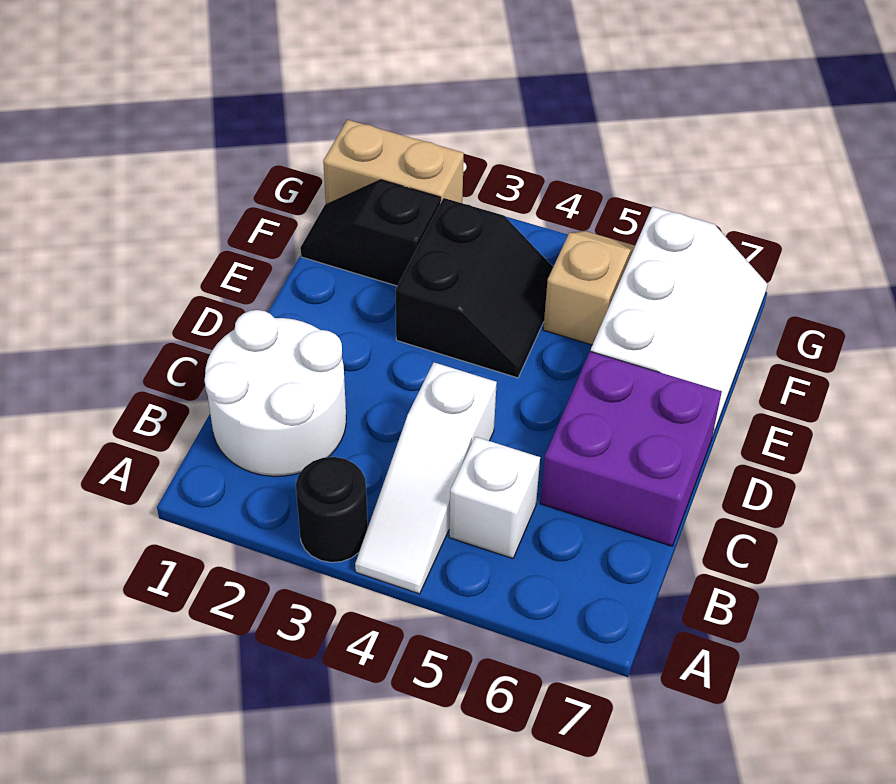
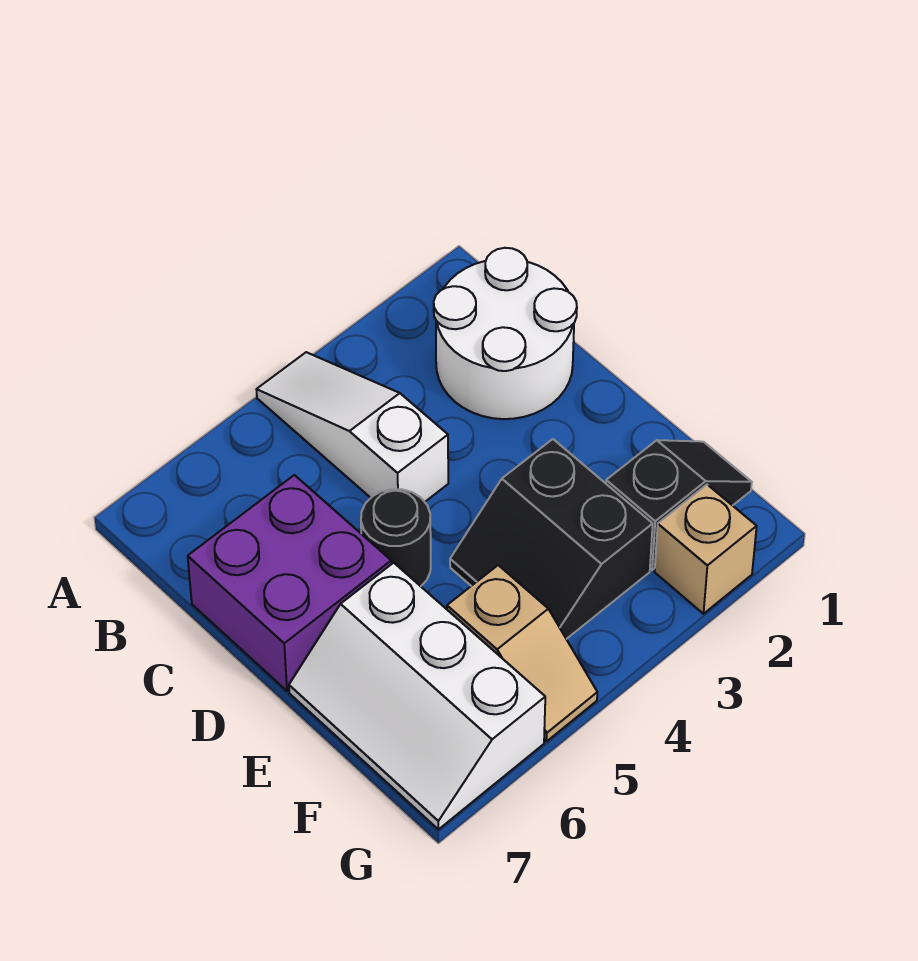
black 1x1 round brick [296,457,368,562] -> black 1x1 round brick moved to [361,489,431,586]
white 1x1 brick [449,437,540,558] -> none
tan 1x2 brick [323,120,464,204] -> tan 1x1 brick [655,485,757,614]

